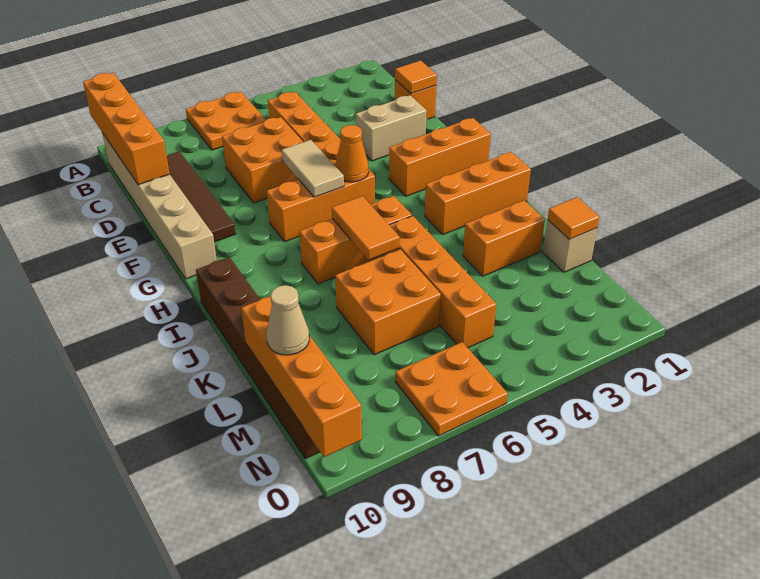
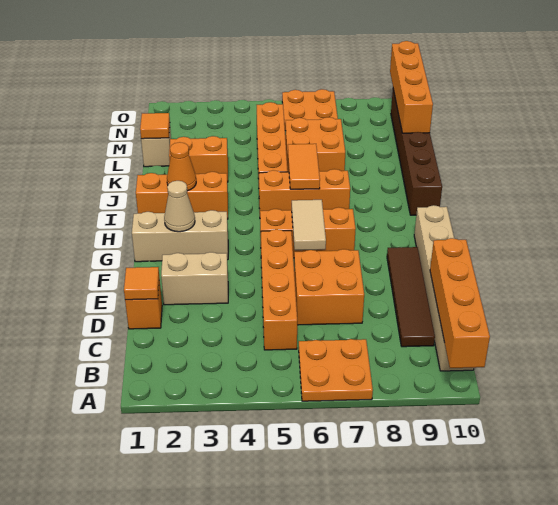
orange 1x3 brick [389,118,491,196] -> tan 1x3 brick [132,210,228,262]
orange 1x1 cone [335,125,369,182] -> orange 1x1 cone moved to [167,142,196,191]
tan 1x1 cone [267,285,309,355] -> tan 1x1 cone moved to [164,181,195,232]

